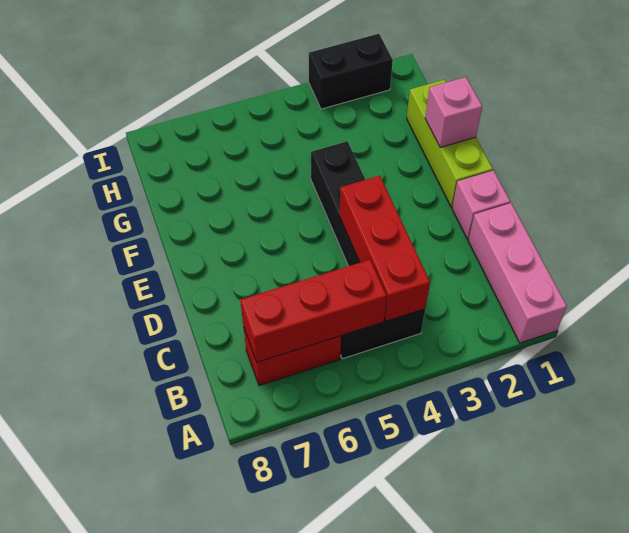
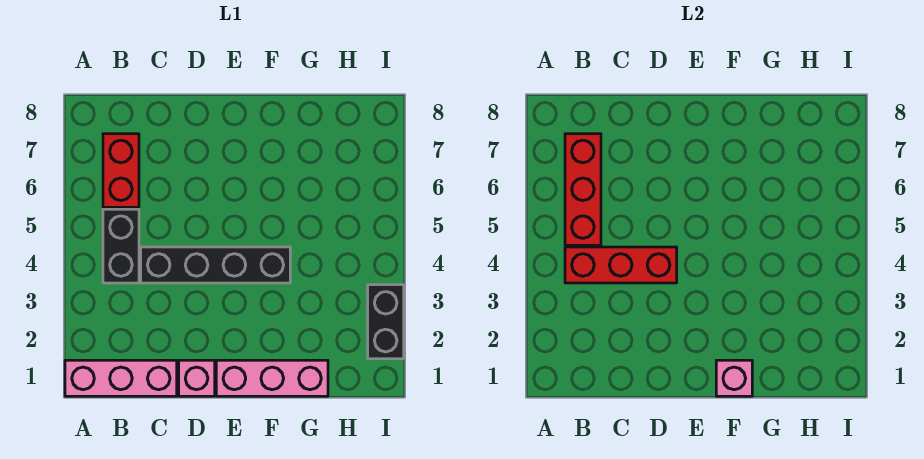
lime 1x3 brick [407,80,493,207] -> pink 1x3 brick [216,360,328,396]

